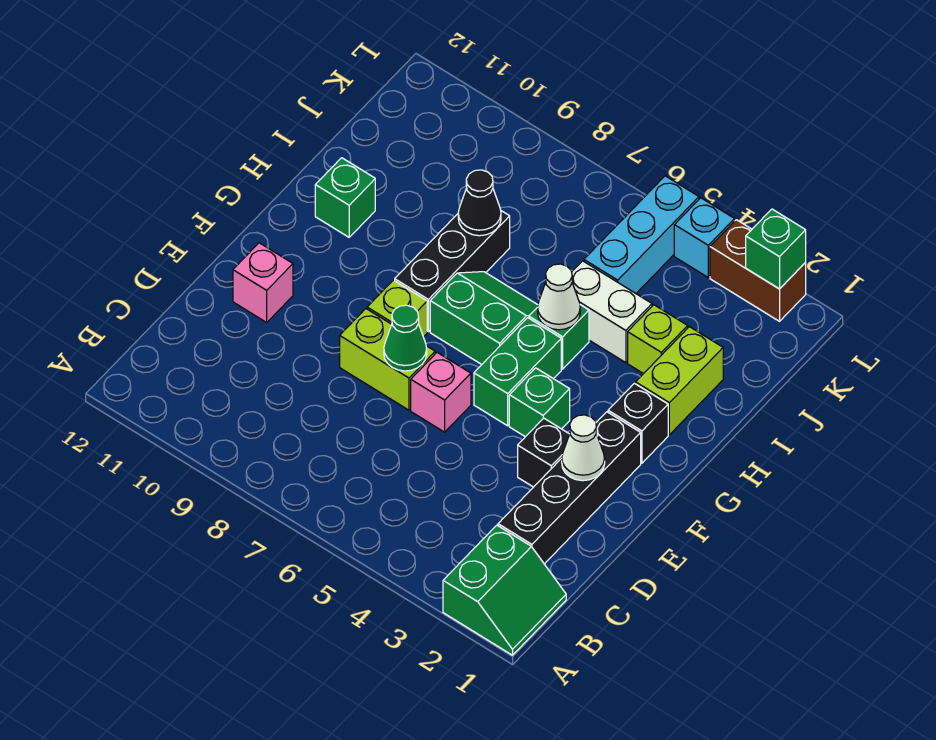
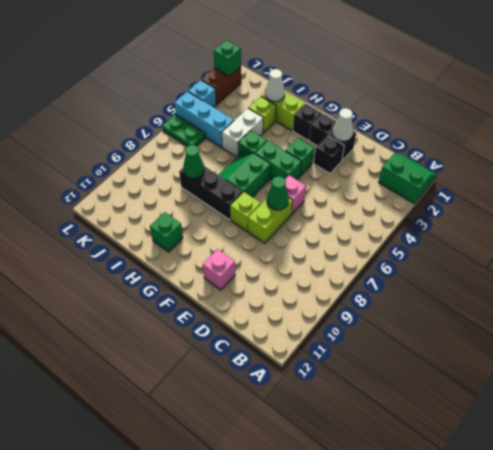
black 1x4 brick [498,412,641,564] -> black 1x2 brick [309,113,356,160]
white 1x1 cone [538,264,580,330] -> white 1x1 cone moved to [265,69,285,102]
black 1x1 cone [458,170,501,236] -> green 1x1 cone [183,145,204,178]
none -> green 1x2 plate [162,115,205,146]

